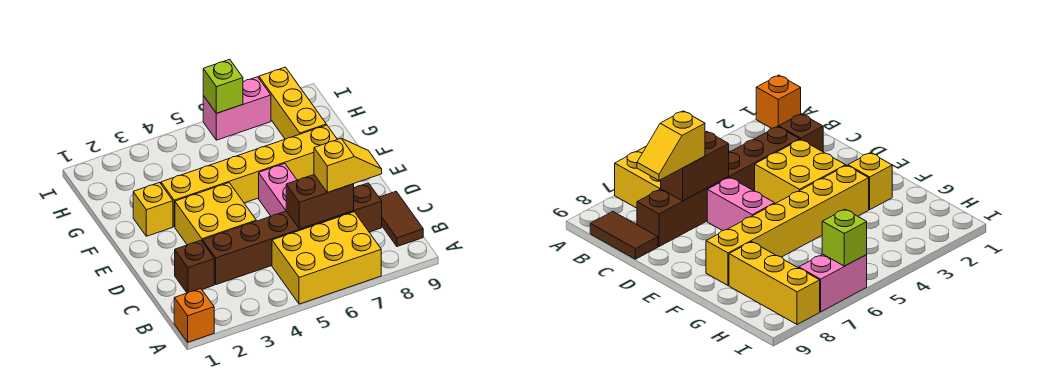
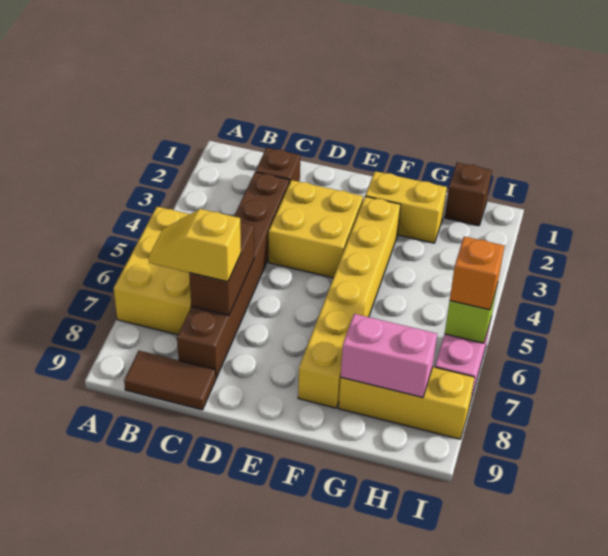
orange 1x1 brick [174,289,214,342] -> orange 1x1 brick moved to [450,237,504,310]
yellow 1x2 slope [314,138,382,193] -> yellow 1x2 slope turned to [149,209,241,282]
pink 1x2 brick [259,164,297,216] -> pink 1x2 brick moved to [341,314,437,398]
yellow 1x1 brick [133,182,173,236] -> yellow 1x2 brick [365,171,447,243]
none -> brown 1x1 brick [445,163,492,226]

